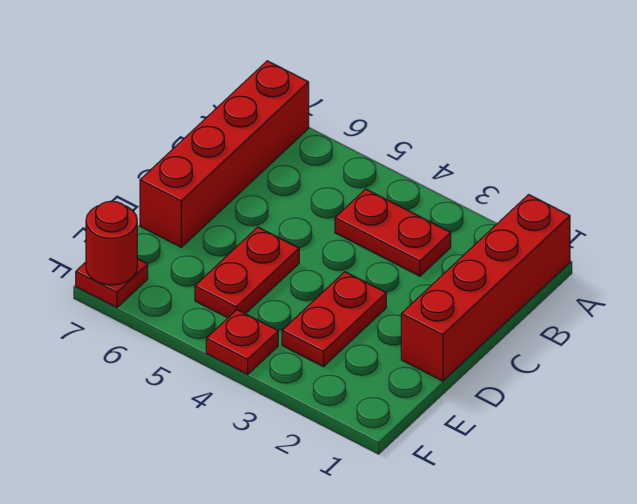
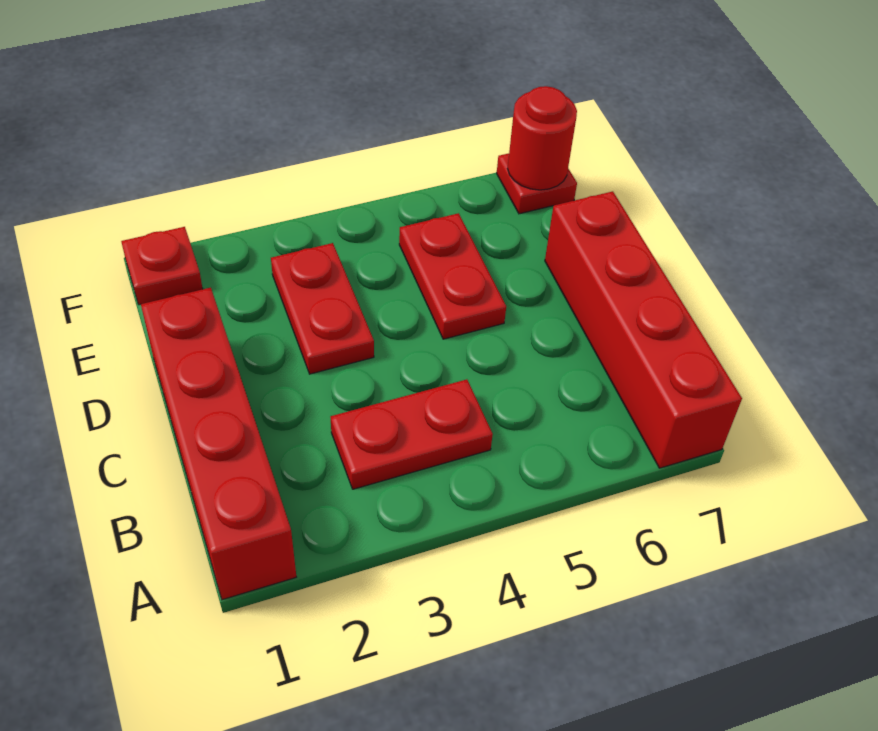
red 1x1 plate [206,310,278,374] -> red 1x1 plate moved to [121,227,203,305]

